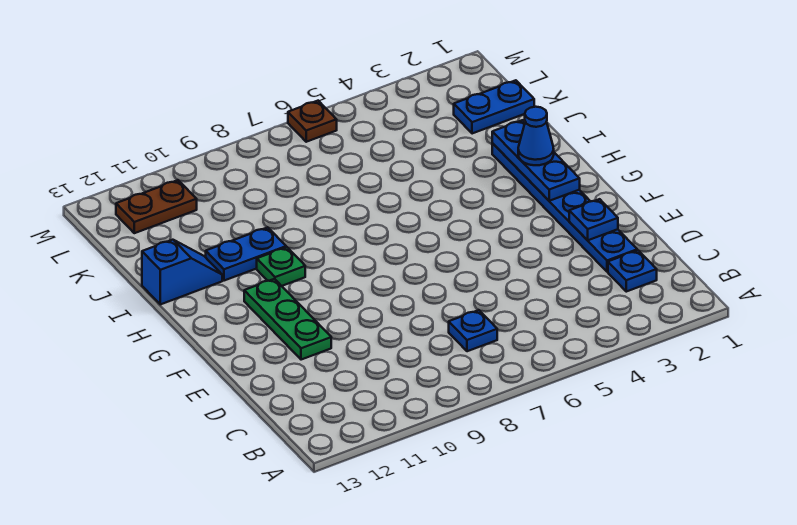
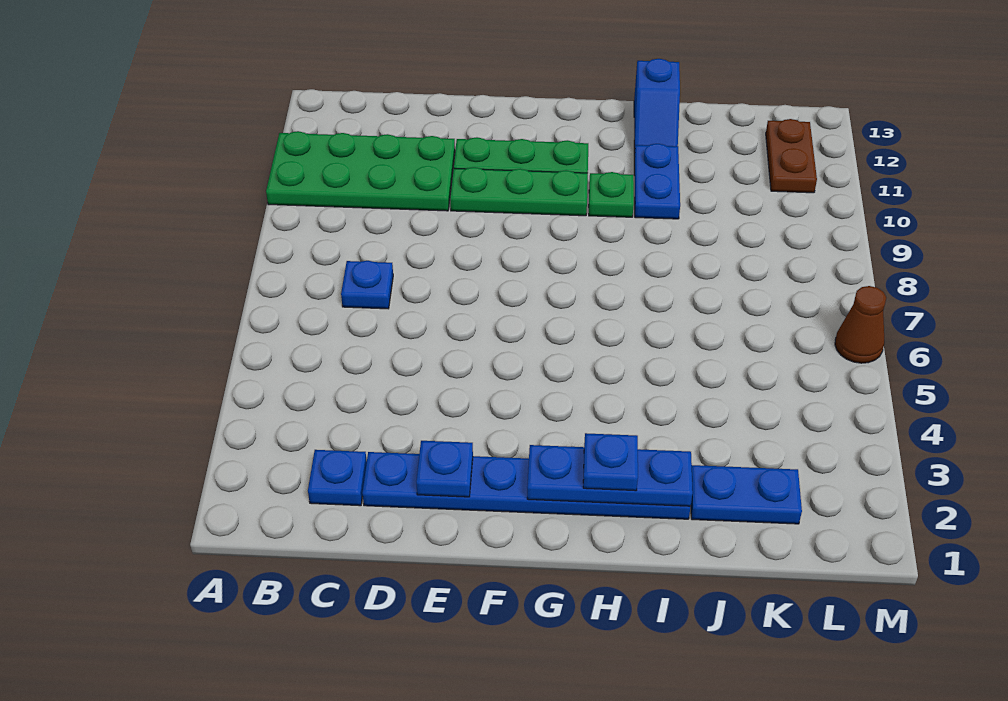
none -> green 2x4 plate [266,131,455,211]
none -> green 1x3 plate [450,167,588,216]
blue 1x1 cone [518,107,554,165] -> blue 1x1 plate [583,433,638,491]
blue 1x2 plate [454,80,534,134] -> blue 1x2 plate turned to [691,465,802,524]
brown 1x1 plate [288,101,337,142] -> brown 1x1 cone [835,286,886,363]

